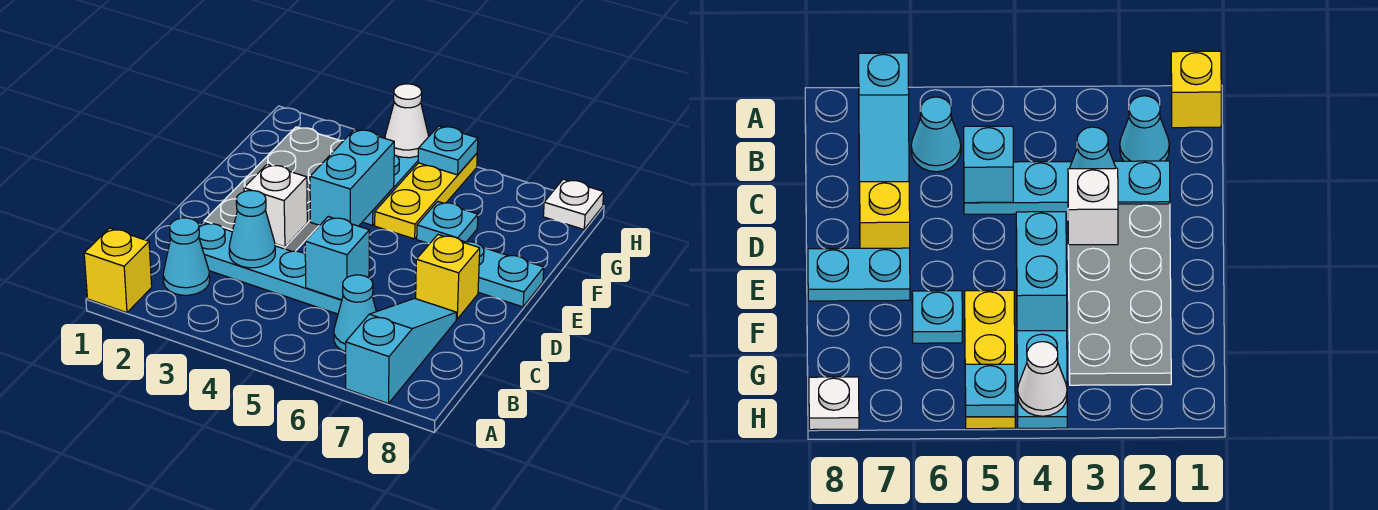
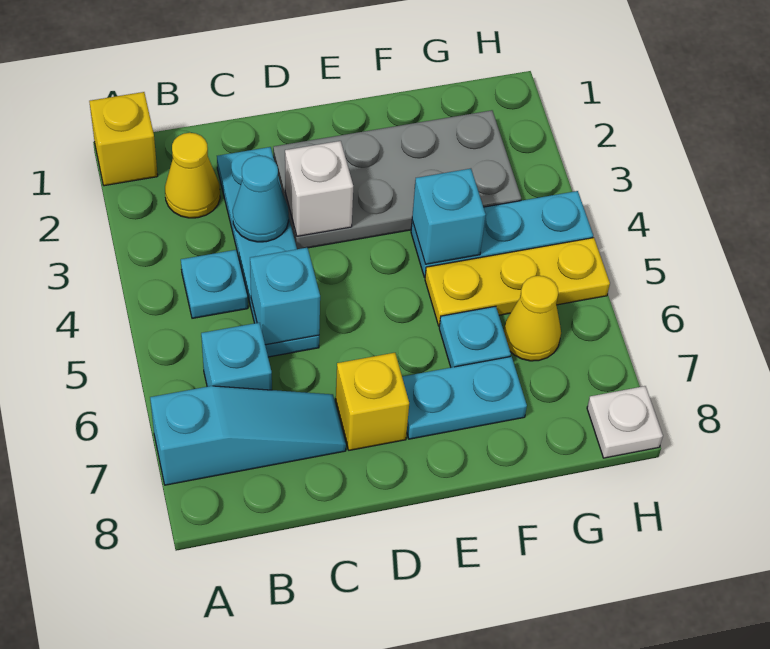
cyan 1x1 cone [163,218,210,295] -> yellow 1x1 cone [165,133,220,218]
cyan 1x1 cone [334,275,376,352] -> cyan 1x1 brick [201,323,272,390]
cyan 1x2 brick [310,129,394,226] -> cyan 1x1 brick [412,169,486,264]
cyan 1x2 plate [462,241,544,307] -> cyan 1x2 plate turned to [402,357,527,439]
none -> yellow 1x1 cone [504,276,561,361]
white 1x1 cone [385,84,429,158] -> none
cyan 1x1 plate [418,126,478,175] -> cyan 1x1 plate moved to [181,250,248,318]

